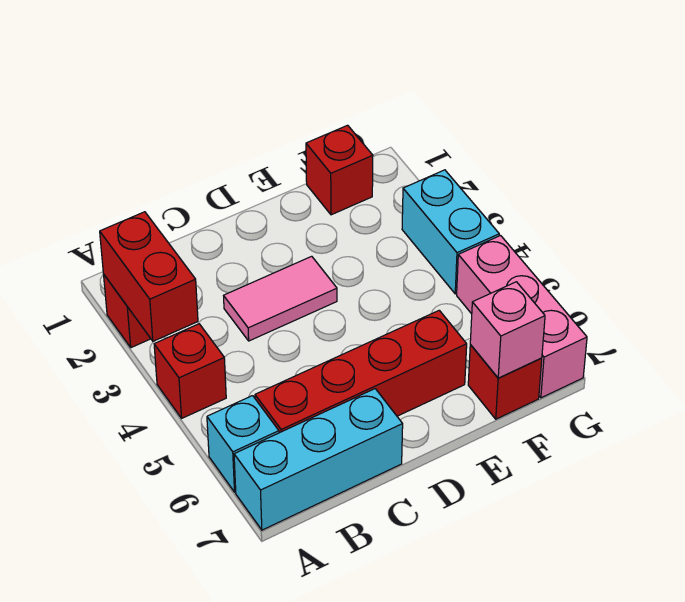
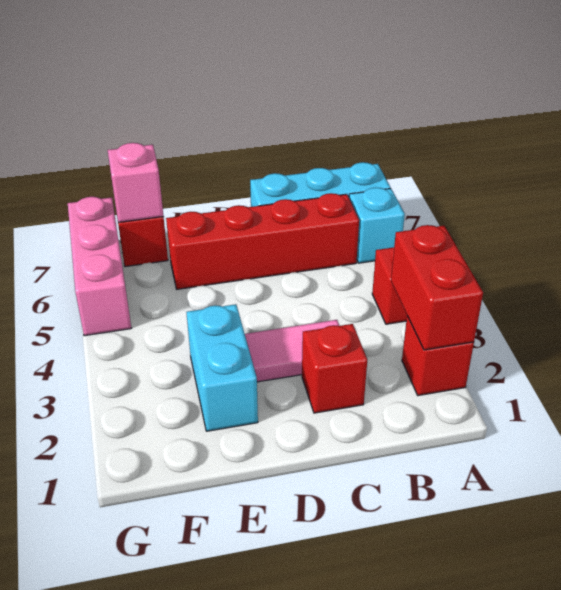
red 1x1 brick [306,125,373,215] -> red 1x1 brick moved to [302,324,367,413]
cyan 1x2 brick [402,170,499,294] -> cyan 1x2 brick moved to [186,304,258,431]

